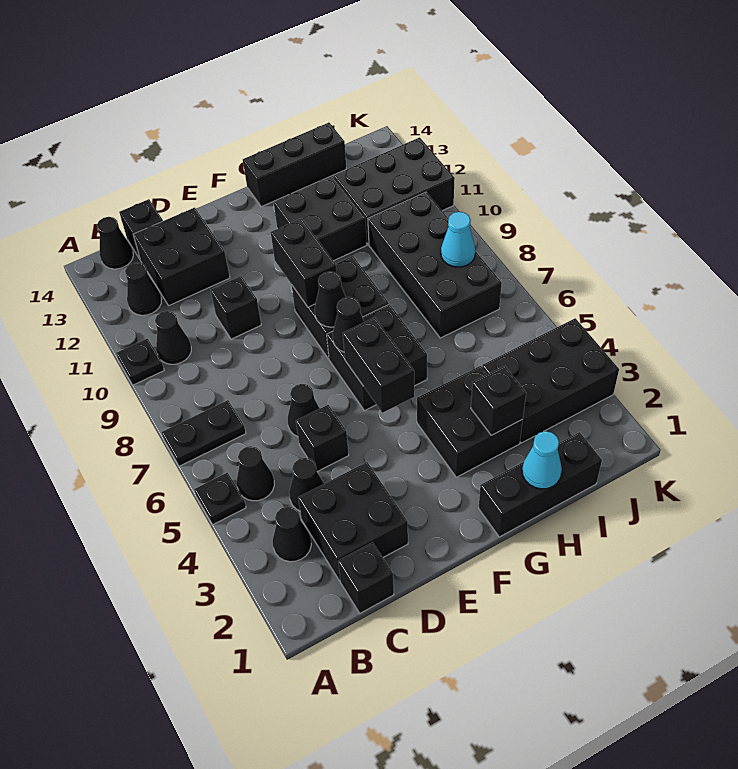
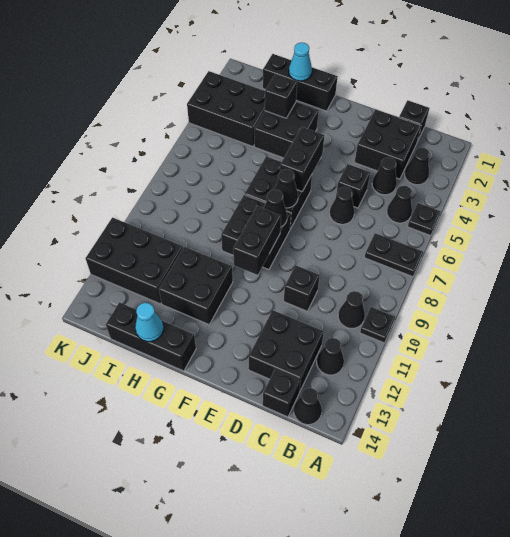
black 2x4 brick [368,192,502,338] -> none
cyan 1x1 cone [441,212,475,267] -> cyan 1x1 cone moved to [135,303,163,342]

